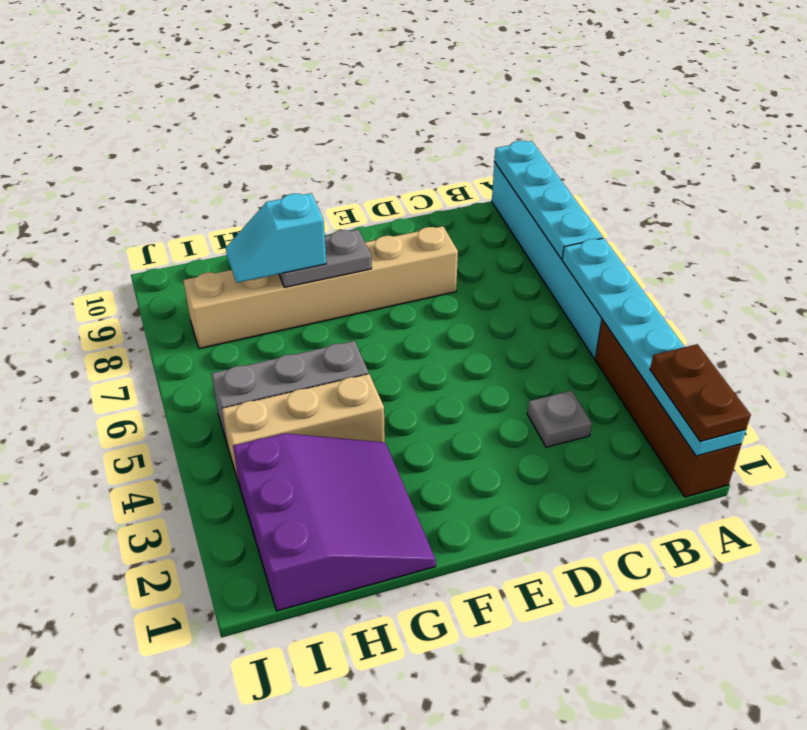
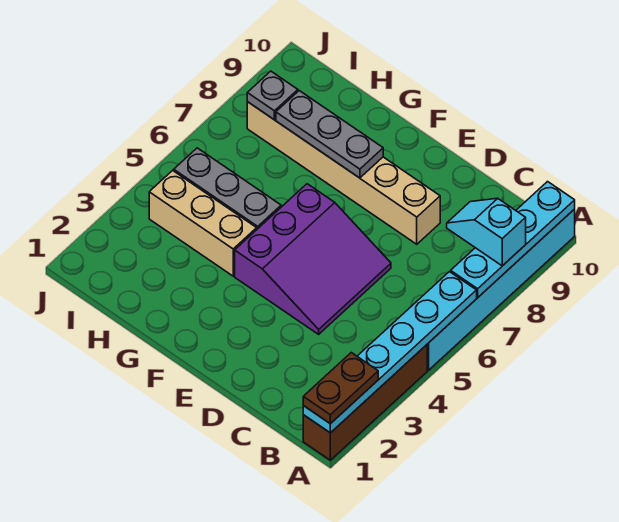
grey 1x1 plate [527,390,592,447] -> grey 1x1 plate moved to [247,71,298,120]
grey 1x2 plate [279,229,372,287] -> grey 1x3 plate [276,91,383,178]
purple 3x3 slope [233,433,436,611] -> purple 3x3 slope moved to [235,184,391,334]
cyan 1x2 slope [226,193,326,283] -> cyan 1x2 slope moved to [447,198,526,266]

